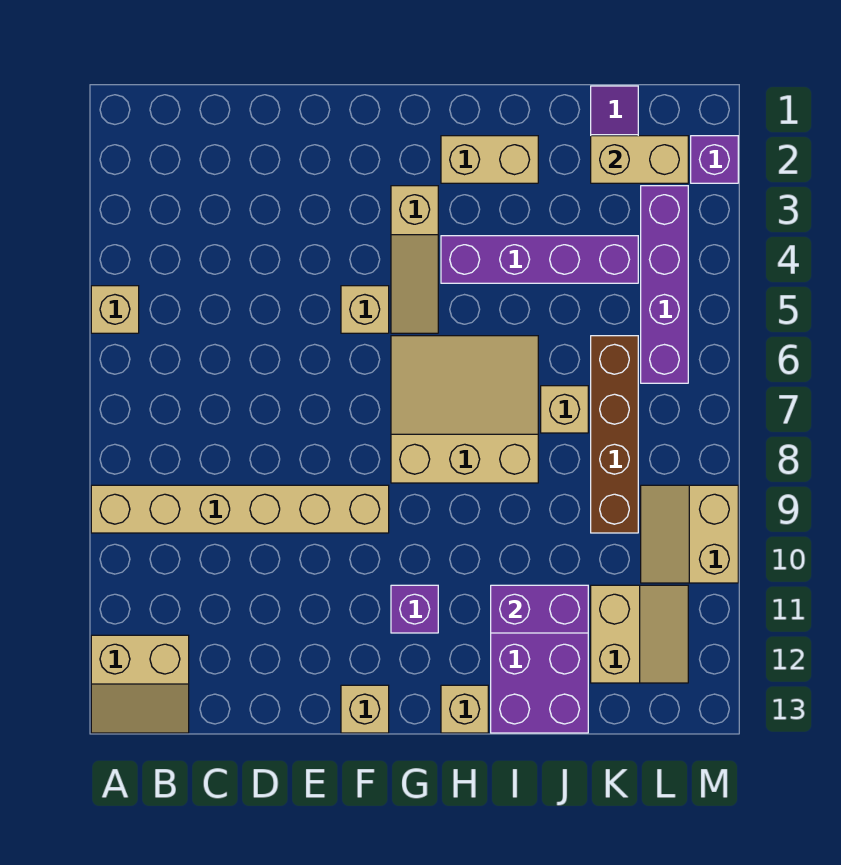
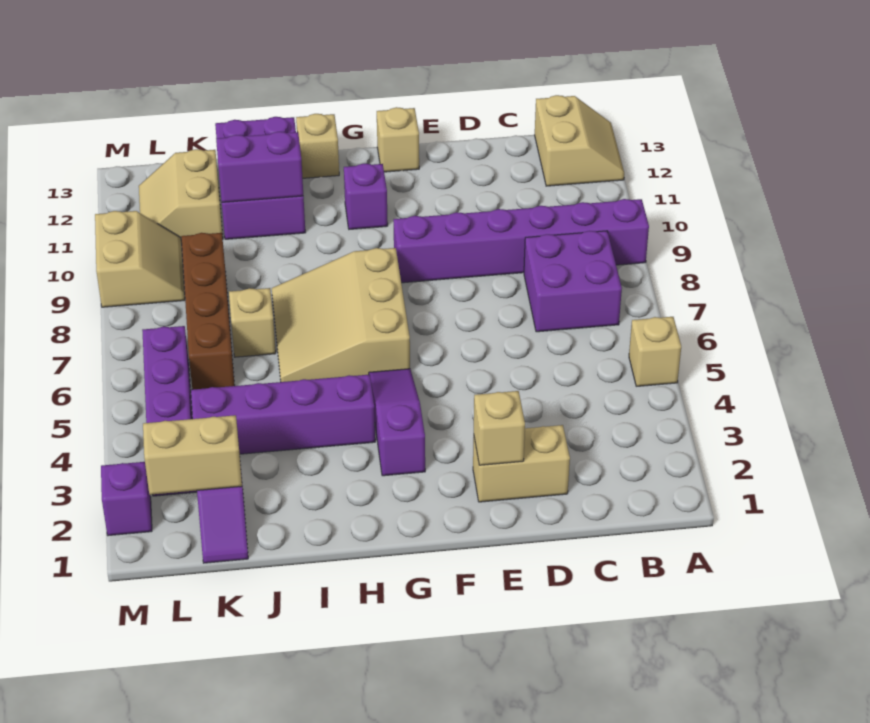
tan 1x6 brick [91,485,389,533] -> purple 1x6 brick [393,199,649,283]
tan 2x2 slope [91,635,189,733] -> tan 2x2 slope turned to [535,95,624,186]
none -> purple 2x2 brick [524,231,622,332]
tan 1x1 brick [341,286,389,333] -> tan 1x1 brick moved to [474,391,525,465]
tan 1x3 slope [391,186,438,333] -> purple 1x3 slope [369,369,425,476]
tan 3x3 slope [391,336,538,483] -> tan 3x3 slope turned to [272,248,410,382]
tan 1x2 brick [441,136,538,183] -> tan 1x2 brick moved to [473,425,570,502]

